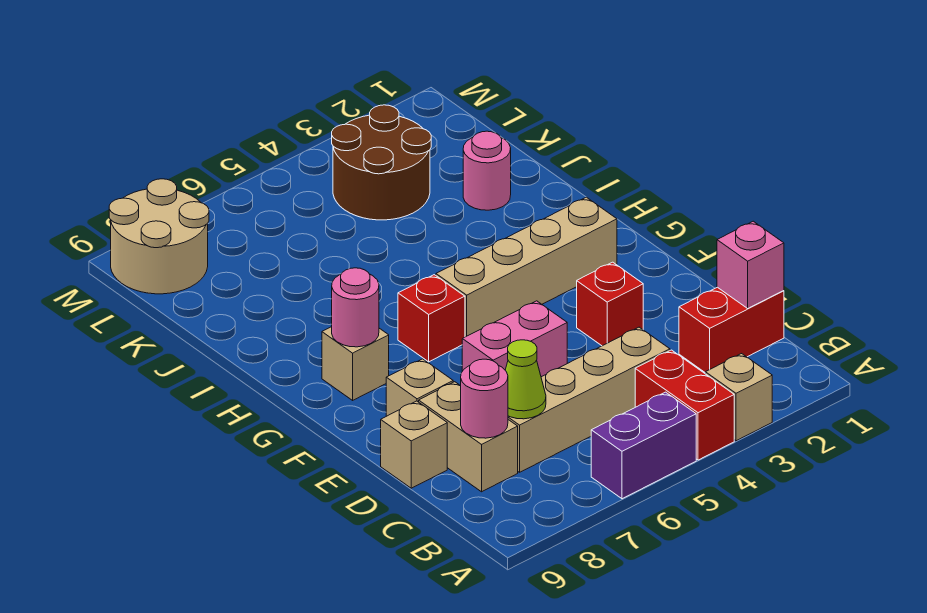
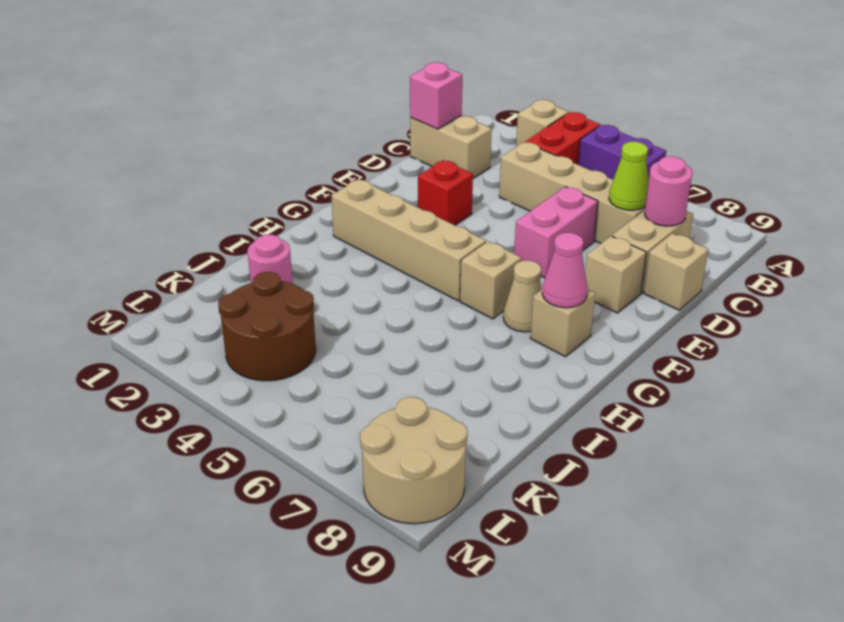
red 1x2 brick [679,287,784,372] -> tan 1x2 brick [410,115,492,178]
pink 1x2 brick [462,301,567,377] -> pink 1x2 brick turned to [514,187,598,278]
red 1x1 brick [398,275,465,362] -> tan 1x1 brick [460,241,521,319]
none -> tan 1x1 cone [503,260,542,332]
pink 1x1 round brick [332,268,379,347] -> pink 1x1 cone [542,233,587,308]

